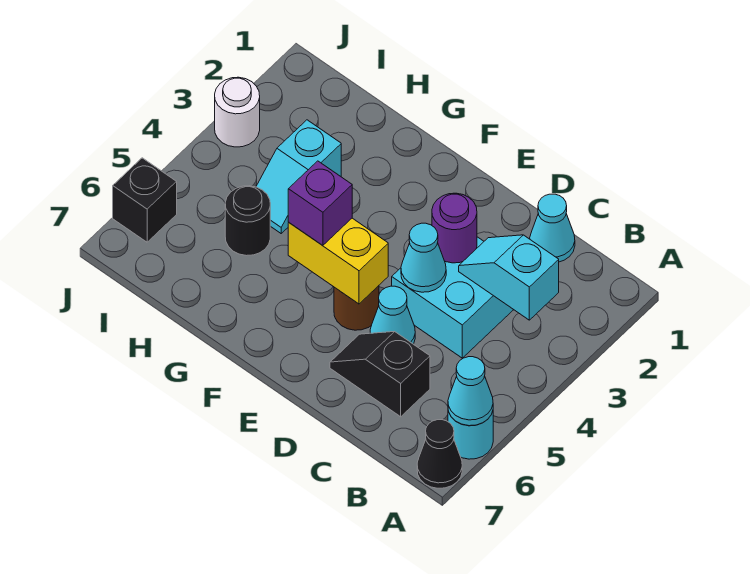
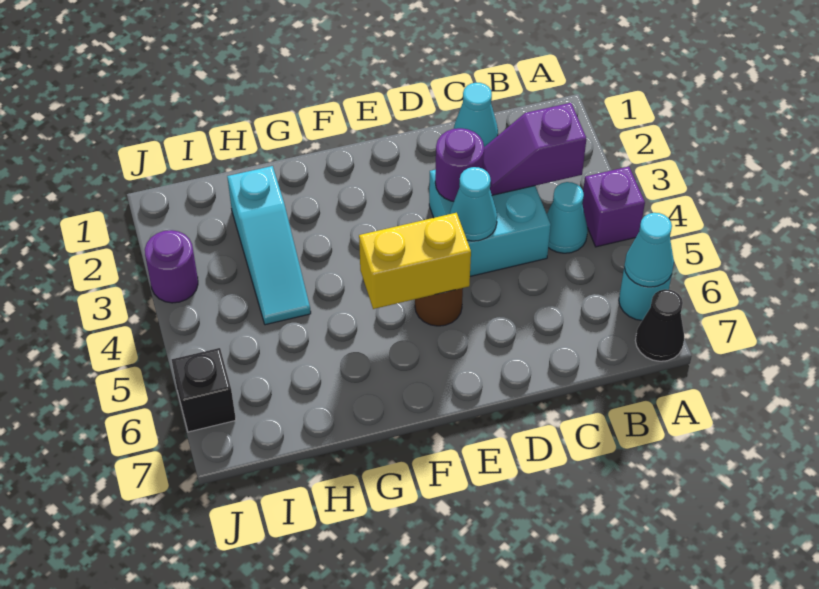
cyan 1x2 slope [459,235,559,320] -> purple 1x2 slope [483,103,587,195]
black 1x2 slope [330,332,430,417] -> none
cyan 1x1 cone [370,286,415,344] -> cyan 1x1 cone moved to [547,182,588,253]
purple 1x1 brick [288,161,352,246] -> purple 1x1 brick moved to [582,167,645,247]
cyan 1x2 slope [256,120,341,233] -> cyan 1x3 slope [227,166,311,325]
black 1x1 round brick [225,186,270,256] -> none
white 1x1 round brick [215,77,260,147] -> purple 1x1 round brick [145,230,198,303]

